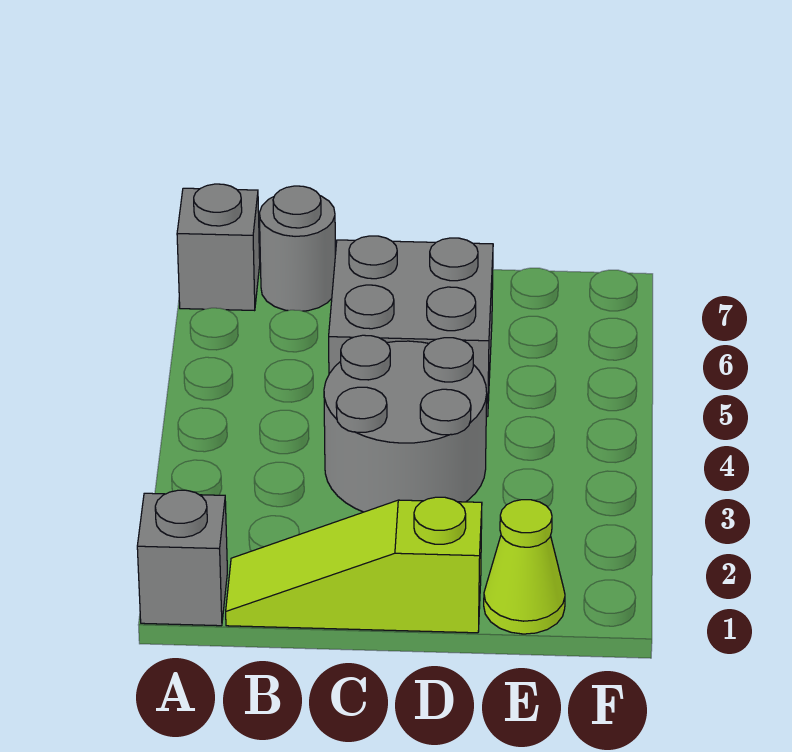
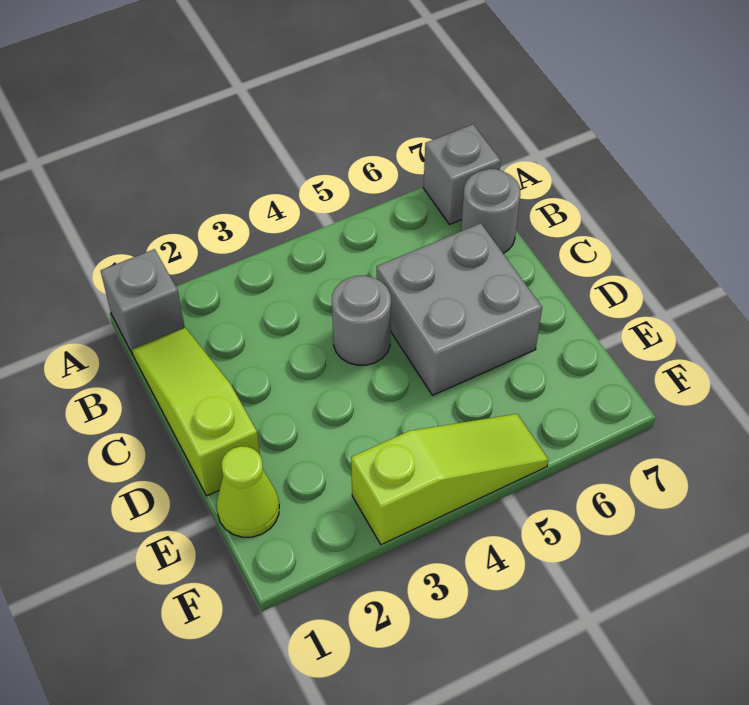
grey 2x2 round brick [324,335,487,512] -> grey 1x1 round brick [332,276,391,365]
none -> lime 1x3 slope [351,414,548,545]

